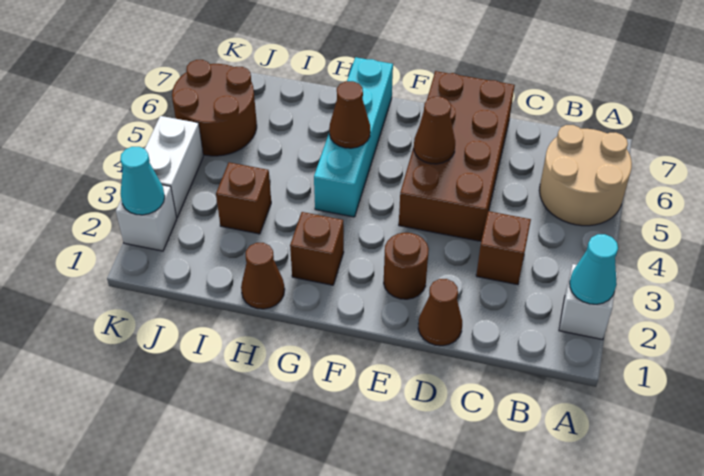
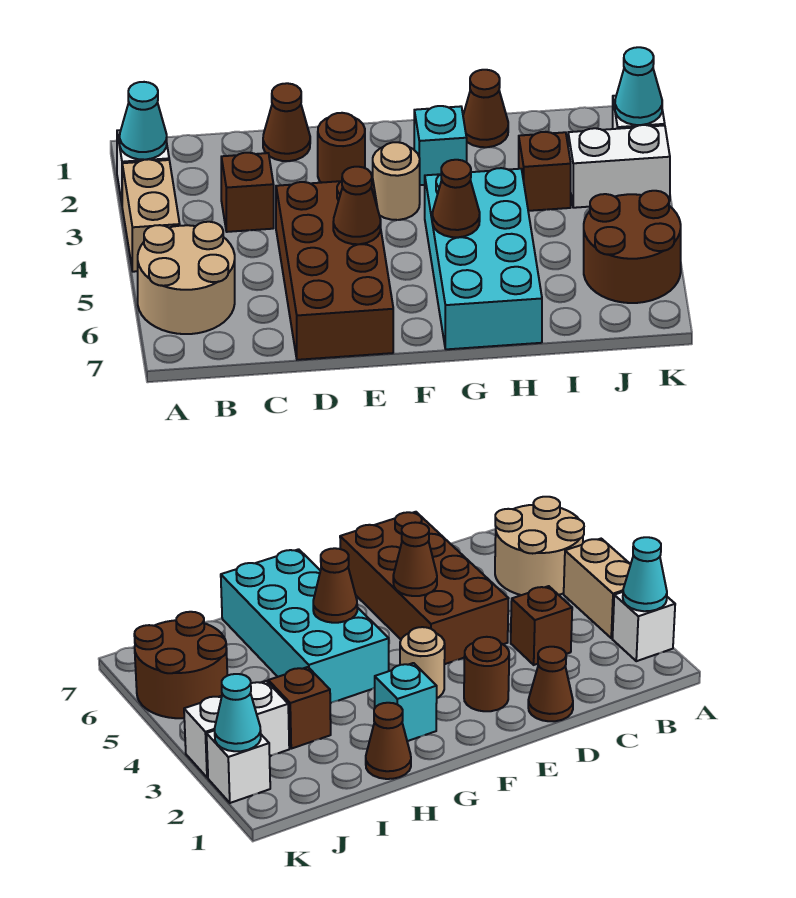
none -> tan 1x2 brick [122,159,180,272]
none -> tan 1x1 round brick [373,142,420,220]
brown 1x1 brick [290,212,344,285] -> cyan 1x1 brick [414,106,467,185]
cyan 1x4 brick [314,57,393,217] -> cyan 2x4 brick [425,168,542,349]
white 1x2 brick [145,116,203,218] -> white 1x2 brick turned to [568,125,670,208]

